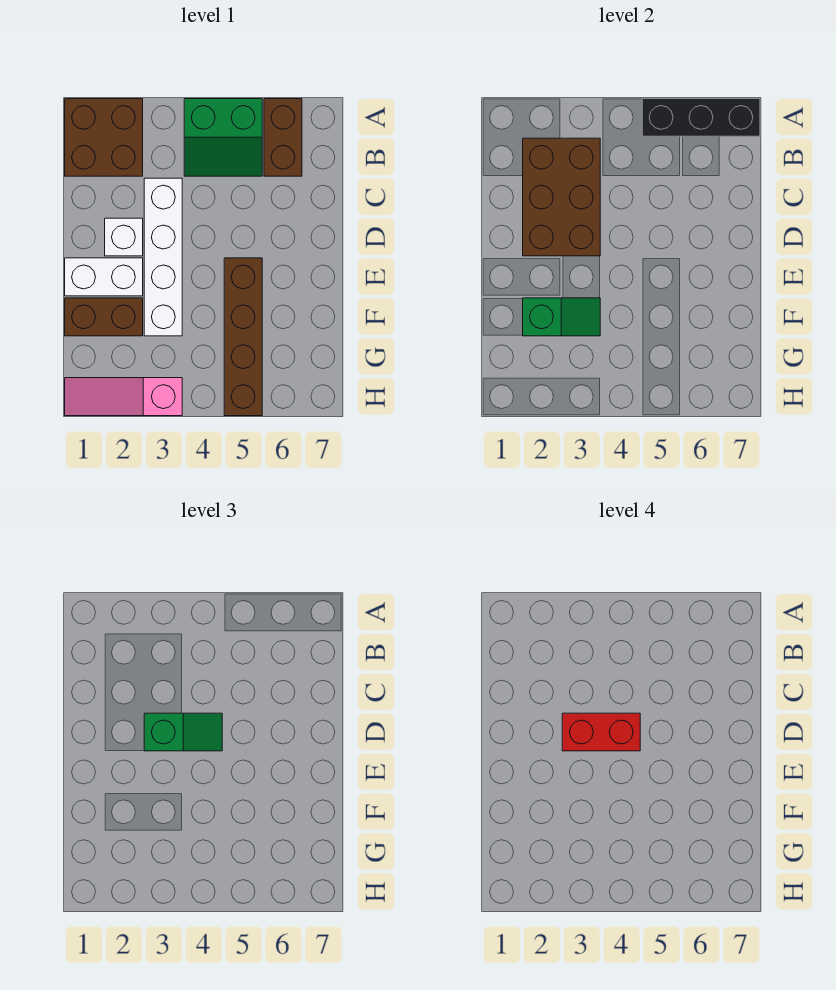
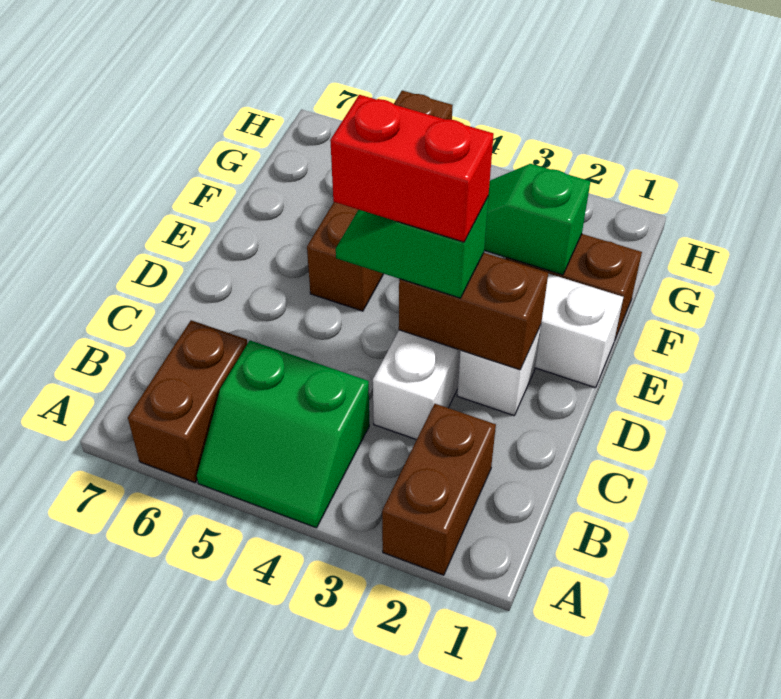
brown 2x2 brick [65,99,143,176] -> brown 1x2 brick [382,404,496,575]
green 2x2 slope [184,99,262,176] -> green 2x2 slope turned to [197,341,369,528]
black 1x3 brick [642,99,760,136] -> none
brown 2x3 brick [523,138,600,256] -> brown 1x2 brick [399,253,548,370]
pink 1x3 slope [65,378,182,416] -> none

